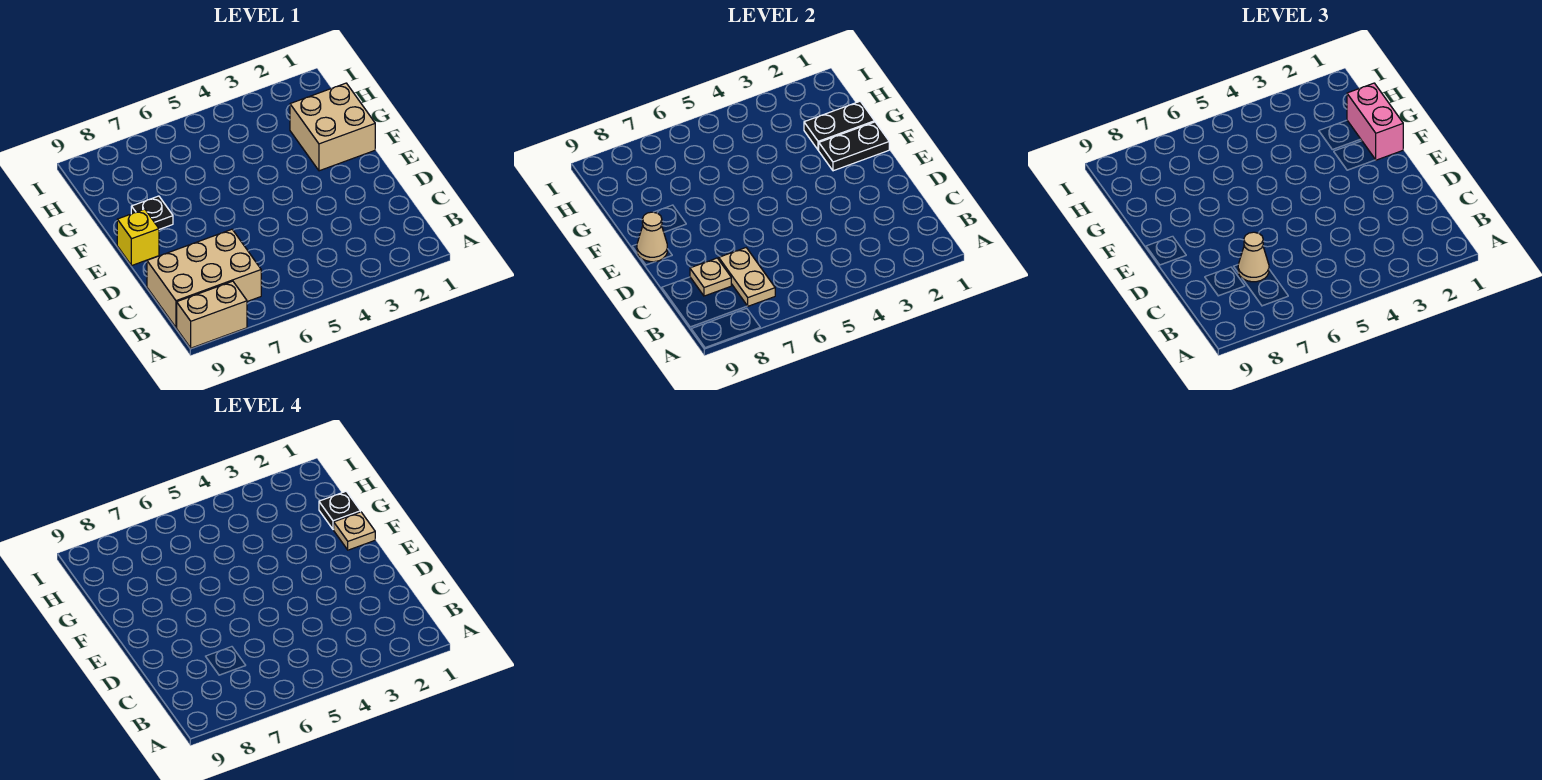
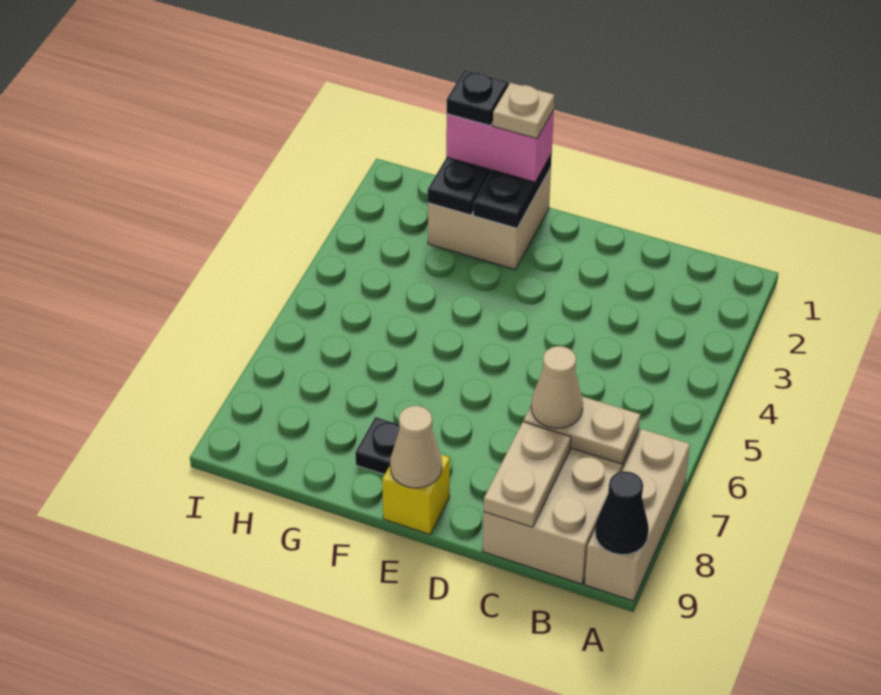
tan 1x2 brick [177,281,247,348] -> tan 1x3 brick [585,429,690,601]
none -> black 1x1 cone [595,471,649,555]
tan 1x1 plate [690,258,731,296] -> tan 1x2 plate [484,422,571,527]

